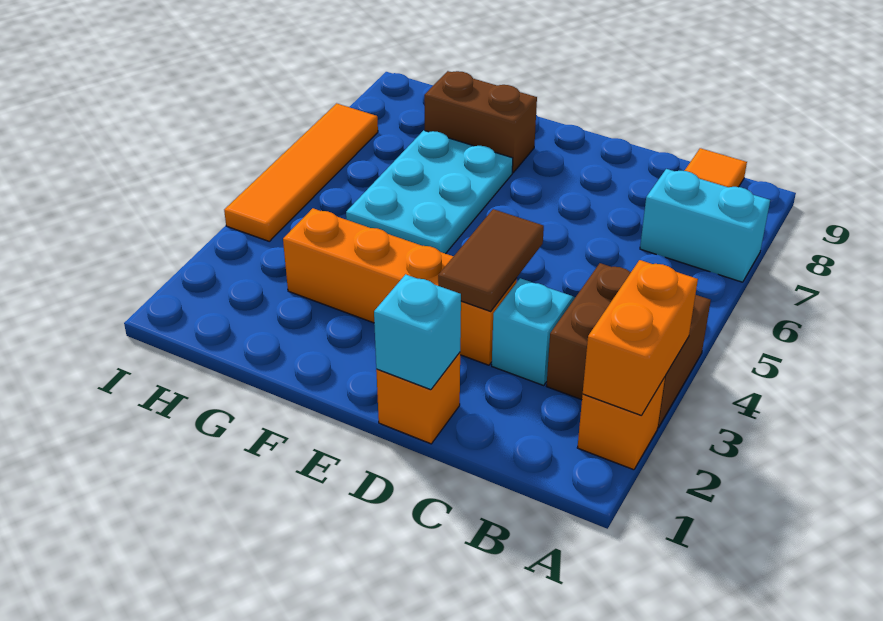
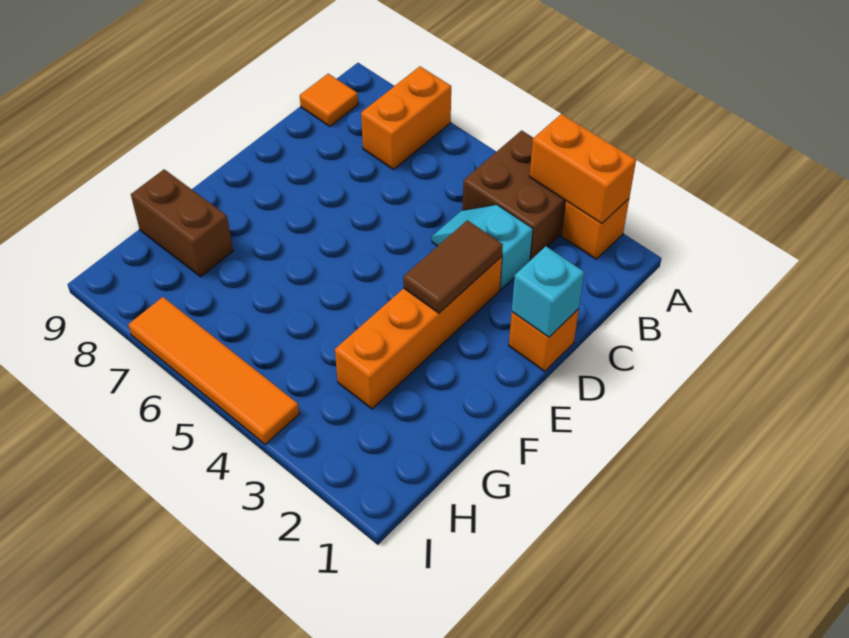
cyan 1x2 brick [640,169,770,282] -> orange 1x2 brick [361,66,451,169]
brown 1x2 tile [438,209,544,311] -> brown 1x2 tile turned to [403,220,503,313]
cyan 2x3 plate [346,130,513,254] -> none
brown 1x2 brick [424,71,537,173] -> brown 1x2 brick turned to [131,169,233,277]

